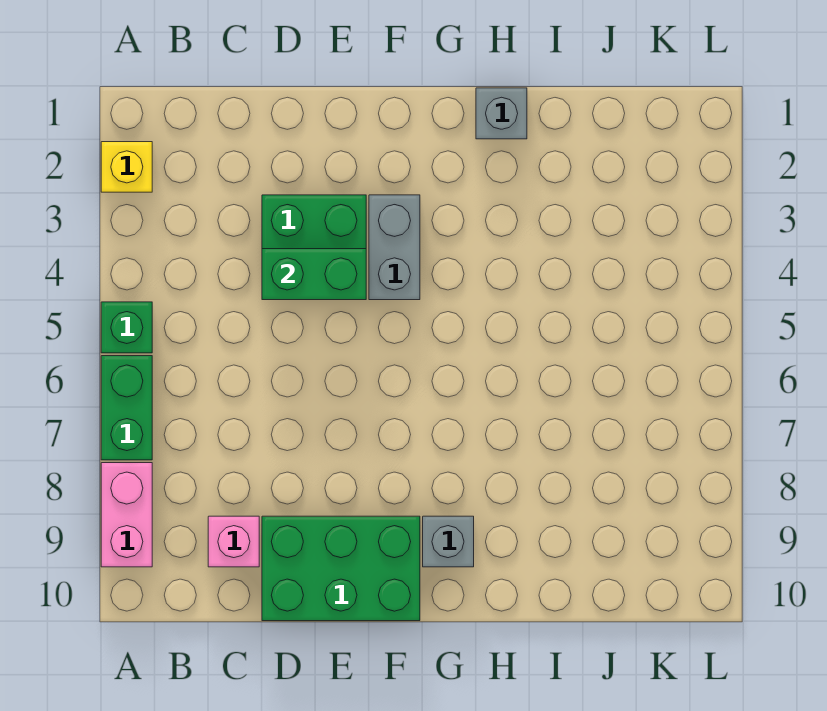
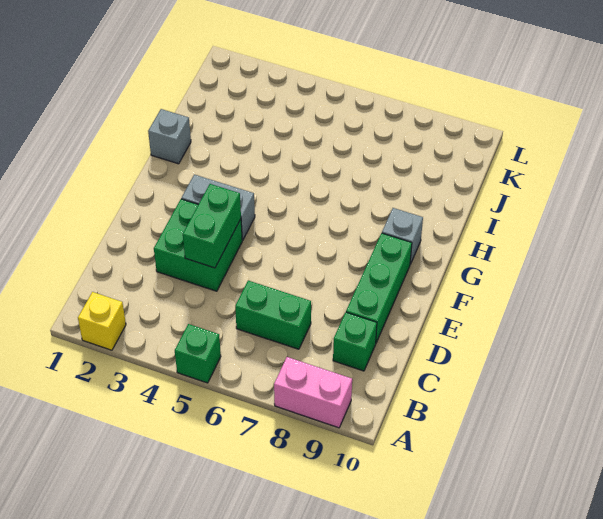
green 1x2 brick [101,356,152,460] -> green 1x2 brick moved to [235,281,311,349]
pink 1x1 brick [208,516,259,567] -> green 1x1 brick [333,312,377,371]
green 2x3 brick [262,516,420,621] -> green 1x3 brick [346,233,412,343]

